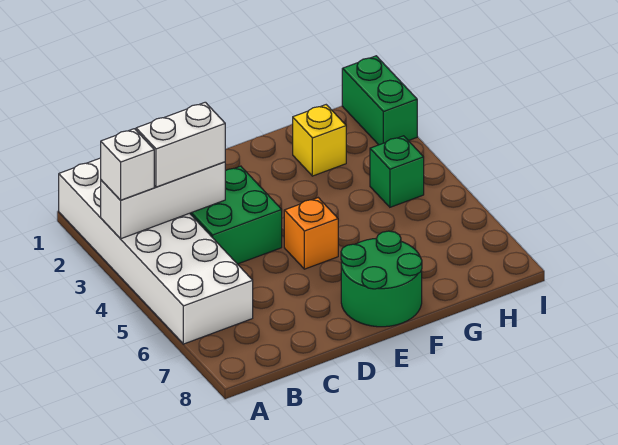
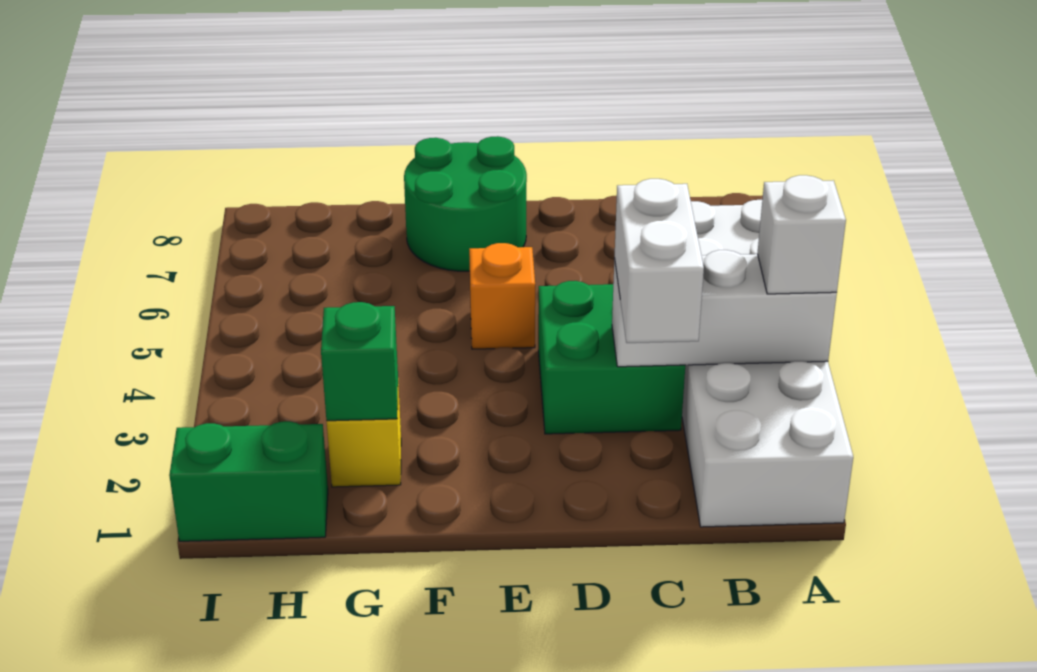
white 1x2 brick [136,102,225,187] -> white 1x2 brick turned to [615,179,704,343]
green 1x1 brick [370,136,424,207] -> green 1x1 brick moved to [321,302,398,421]
green 1x2 brick [342,56,417,145] -> green 1x2 brick turned to [169,421,328,541]

